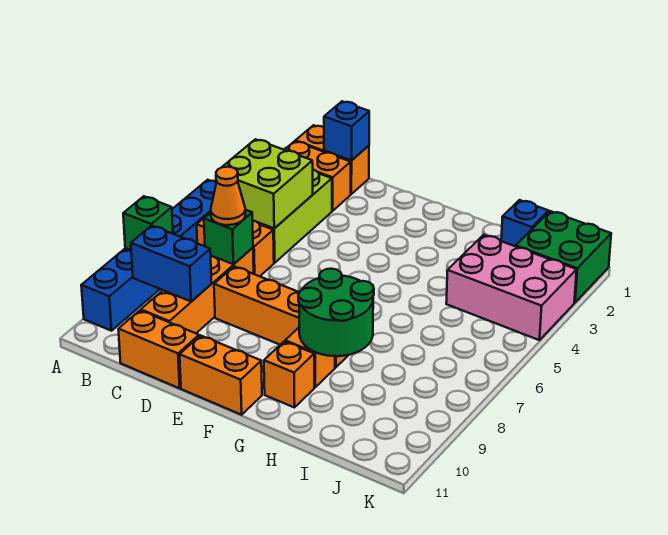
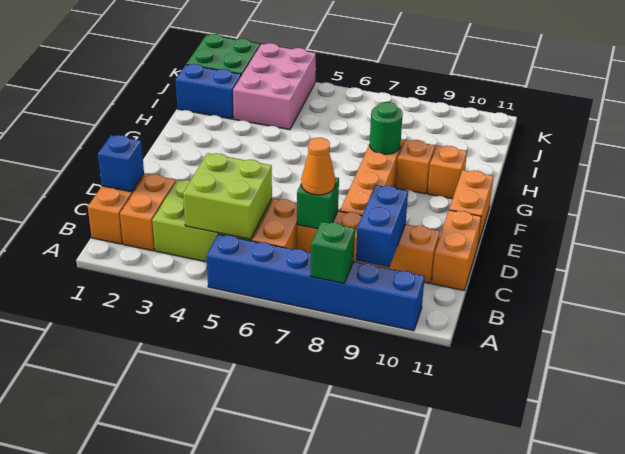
green 2x2 round brick [298,269,374,356] -> green 1x1 round brick [370,102,403,154]
blue 1x1 brick [501,200,549,246] -> blue 1x2 brick [176,64,241,119]

